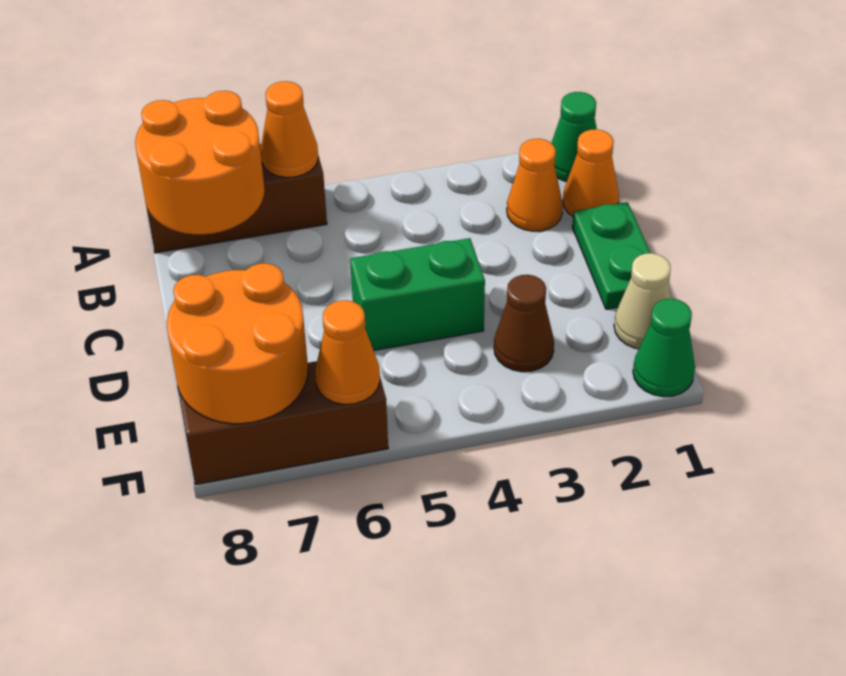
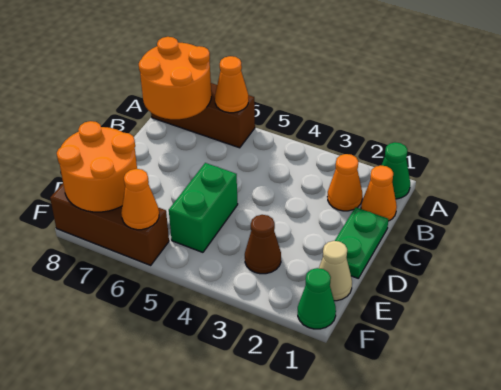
green 1x2 brick [350,238,485,351] -> green 1x2 brick turned to [169,163,238,252]

